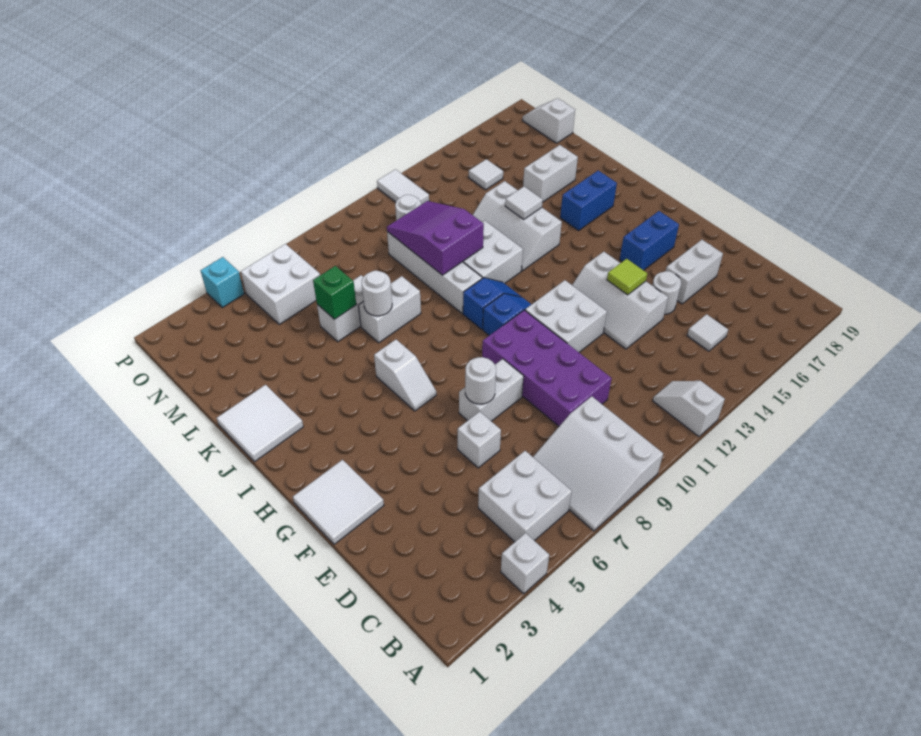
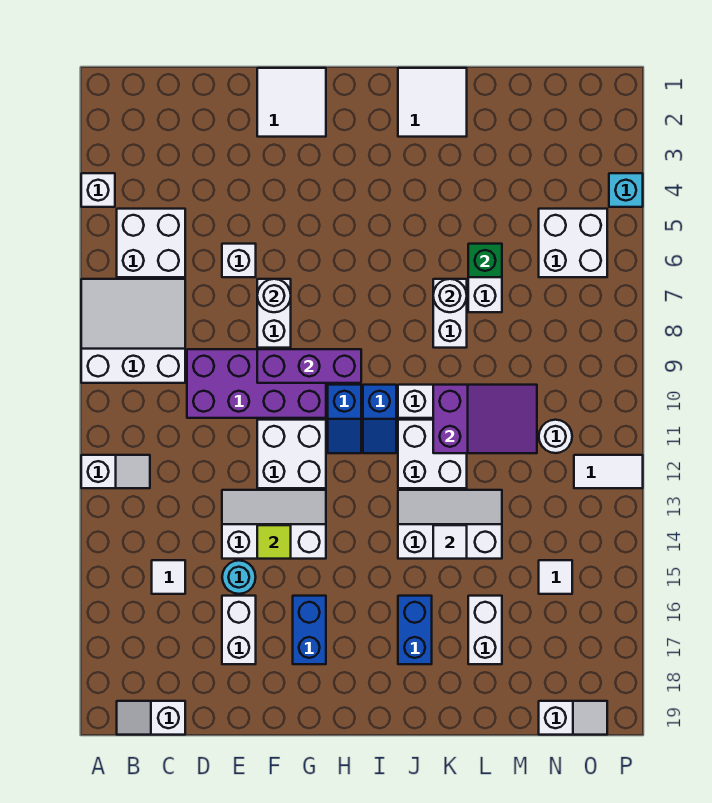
white 1x1 round brick [652,271,681,314] -> cyan 1x1 round brick [222,560,256,594]
none -> purple 1x3 brick [257,349,361,383]
white 1x2 slope [374,340,436,411] -> white 1x2 slope moved to [117,701,185,735]

